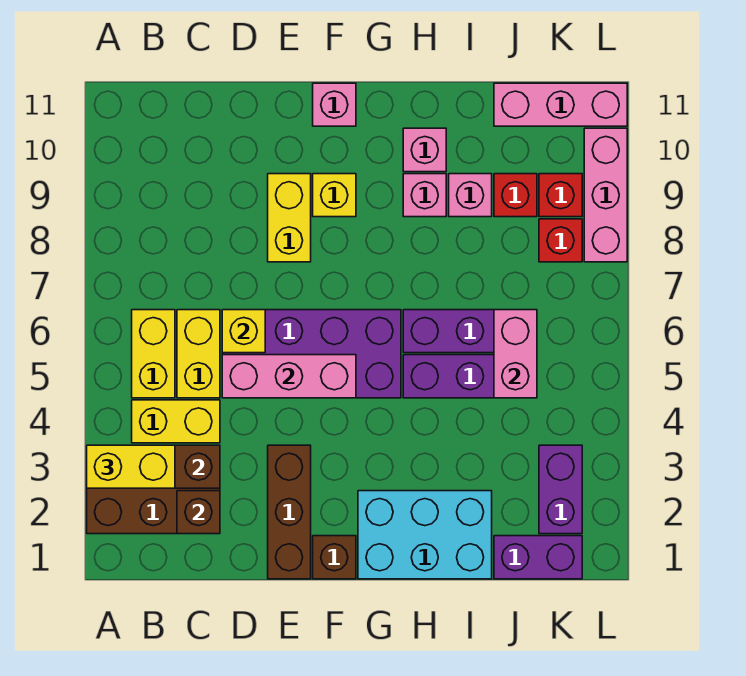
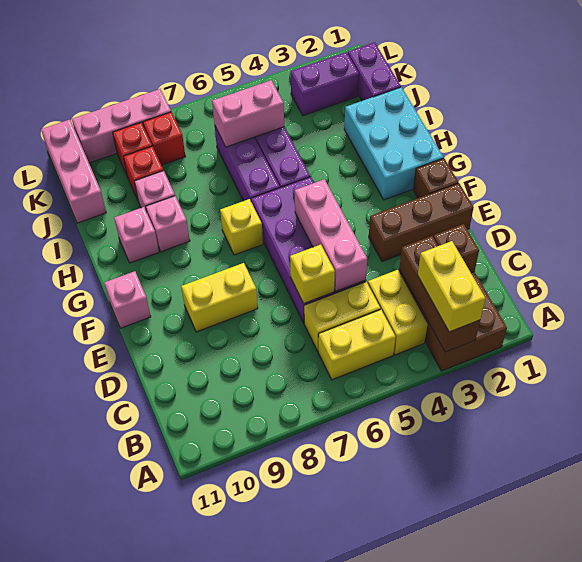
yellow 1x1 brick [313,174,356,217] -> yellow 1x1 brick moved to [220,199,263,255]

